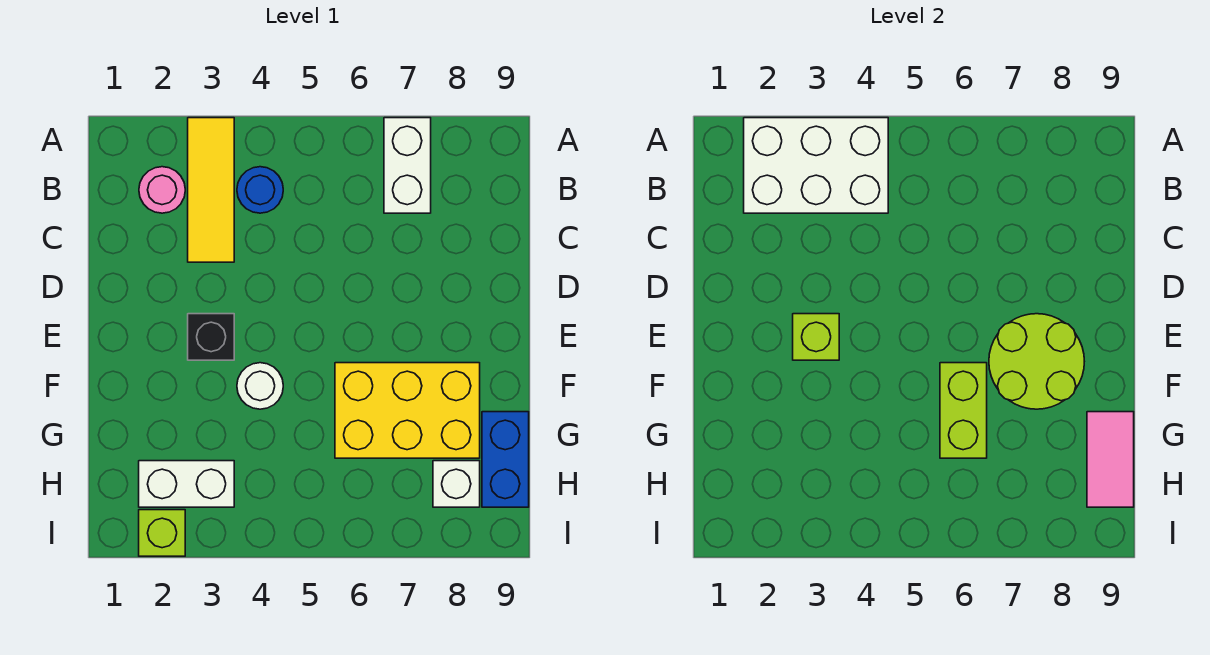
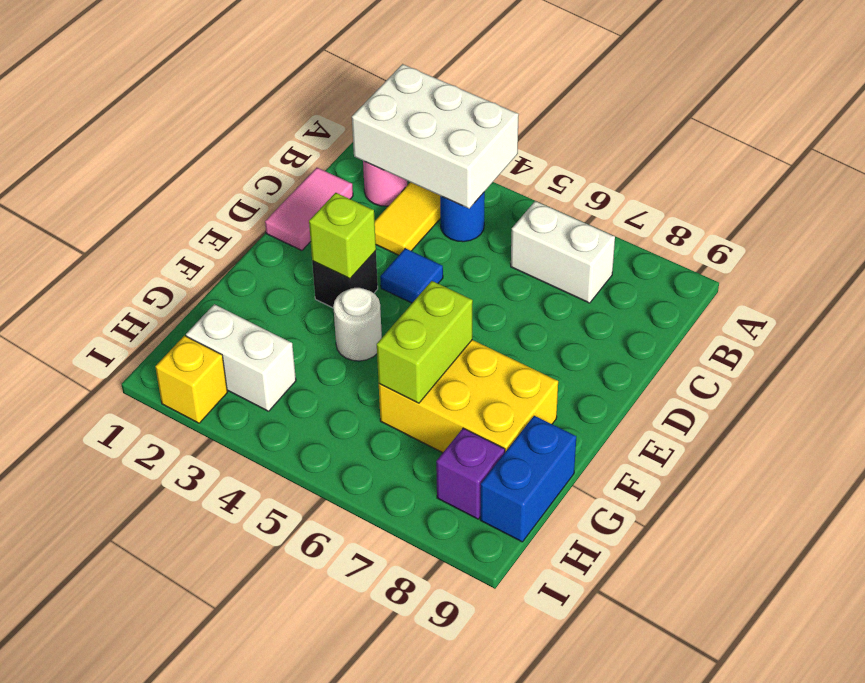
white 1x2 brick [384,118,431,213] -> white 1x2 brick turned to [511,201,615,303]
none -> blue 1x1 tile [380,248,443,303]
lime 2x2 round brick [989,314,1084,409] -> none
pink 1x2 tile [1087,412,1134,507] -> pink 1x2 tile moved to [265,168,353,250]
white 1x1 brick [433,461,480,507] -> purple 1x1 brick [436,428,505,519]
lime 1x1 brick [139,510,185,556] -> yellow 1x1 brick [155,336,227,423]

